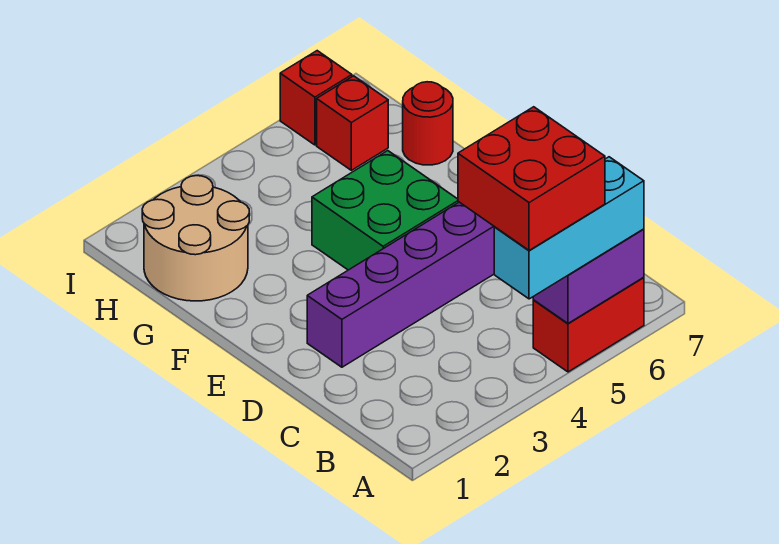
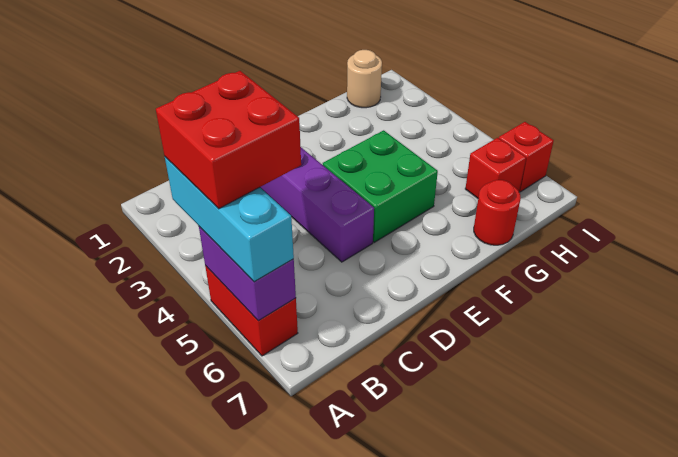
tan 2x2 round brick [142,176,249,301] -> tan 1x1 round brick [347,50,382,108]

